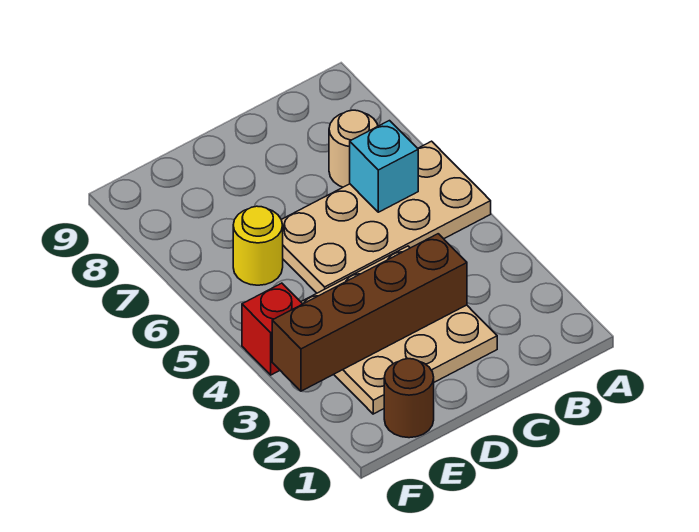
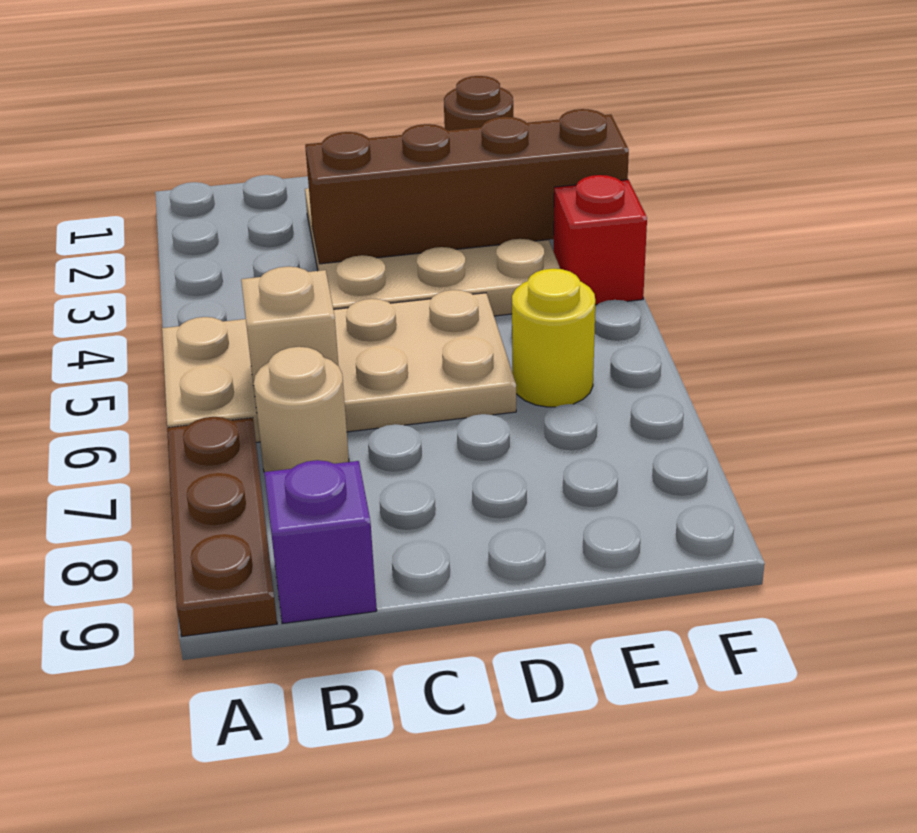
none -> brown 1x3 plate [167,417,277,636]
cyan 1x1 brick [350,121,418,212] -> tan 1x1 brick [241,266,339,410]
none -> purple 1x1 brick [264,460,377,624]

